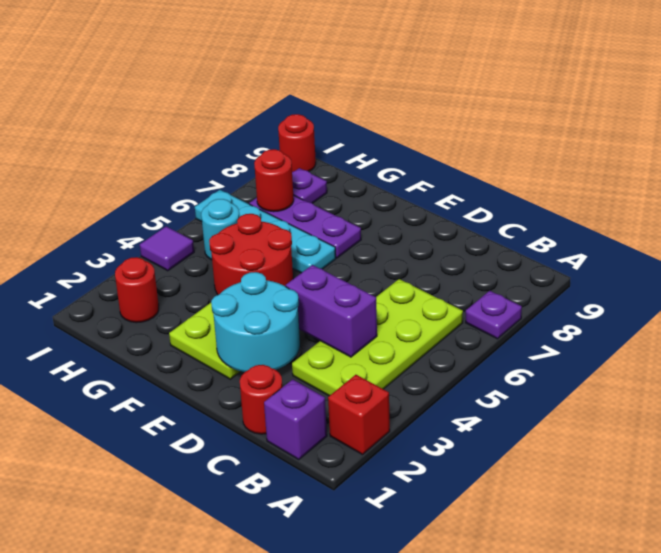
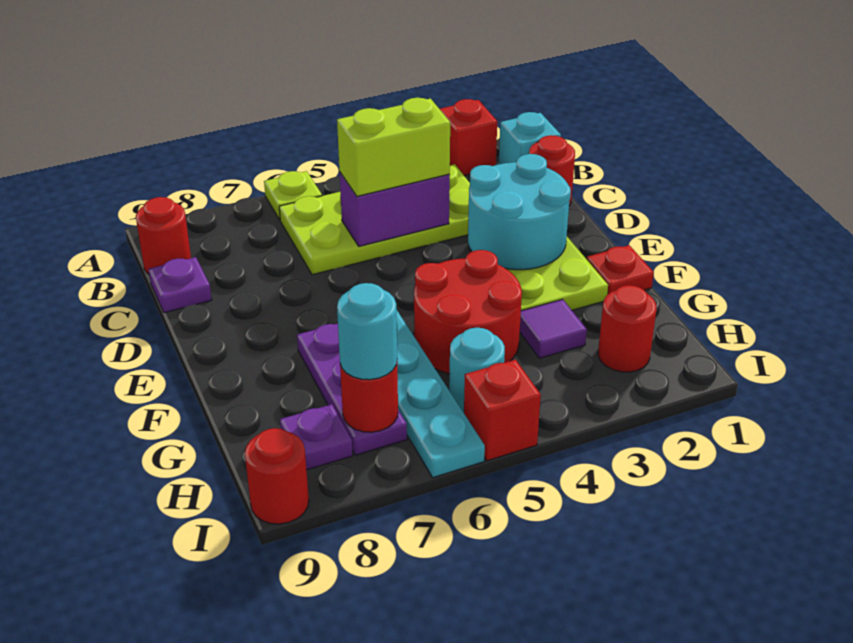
none -> lime 1x1 plate [264,171,322,220]
purple 1x1 plate [466,291,522,339] -> purple 1x1 plate moved to [149,257,212,313]
purple 1x1 brick [264,379,327,460] -> cyan 1x1 brick [499,112,561,164]
none -> red 1x1 round brick [136,197,191,274]
purple 1x2 brick [286,265,377,357] -> purple 1x2 brick turned to [340,173,450,246]
none -> lime 1x2 brick [337,98,450,196]
none -> red 1x1 plate [587,245,654,295]
none -> cyan 1x1 round brick [337,283,397,380]
purple 1x1 tile [140,226,194,271] -> purple 1x1 tile moved to [520,299,587,358]
none -> red 1x1 brick [464,360,541,461]

